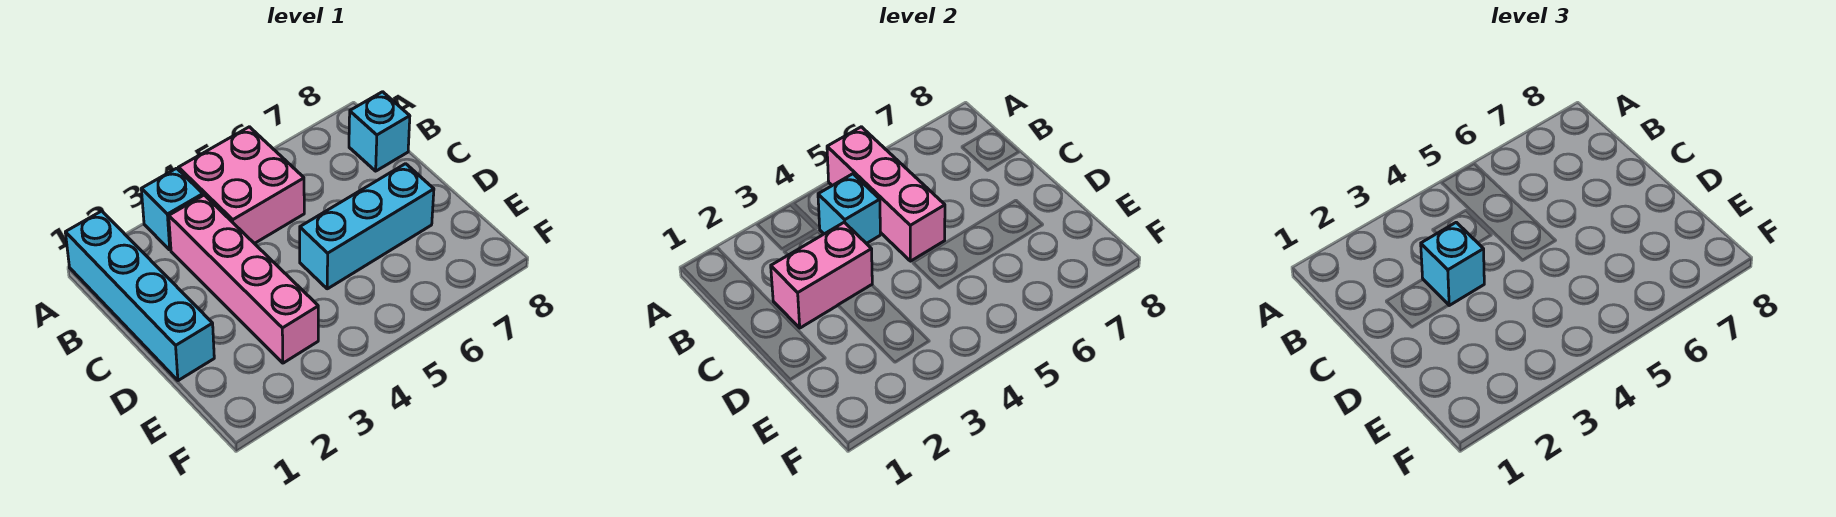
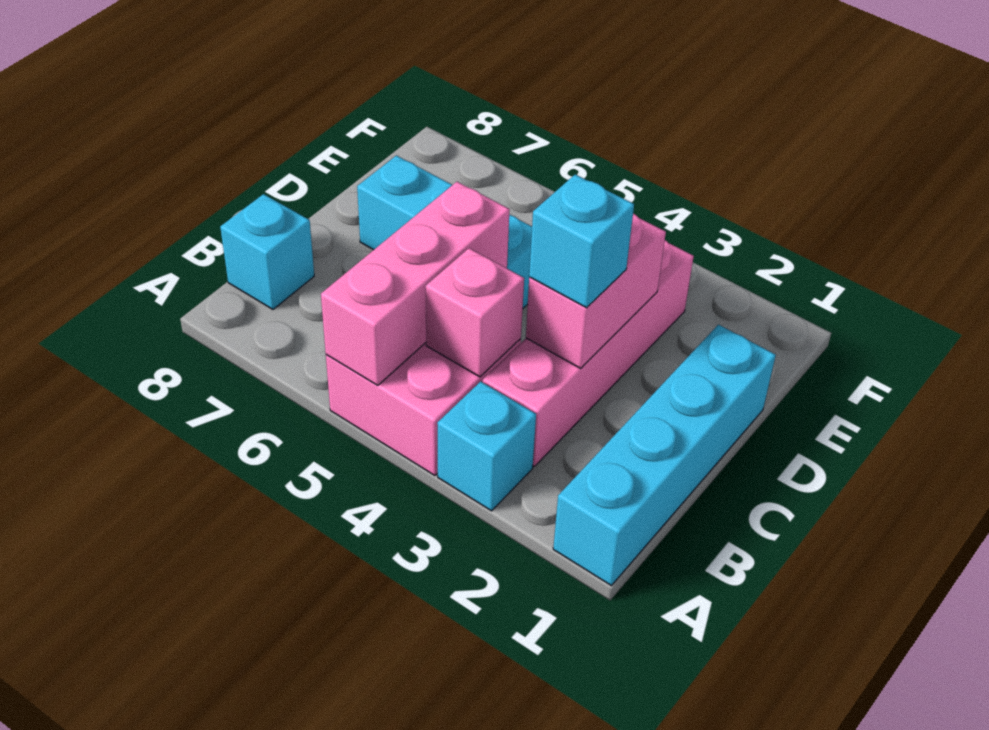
cyan 1x1 brick [818,174,880,244] -> pink 1x1 brick [426,248,524,377]
pink 1x2 brick [771,222,872,328] -> pink 1x2 brick turned to [526,213,666,368]

